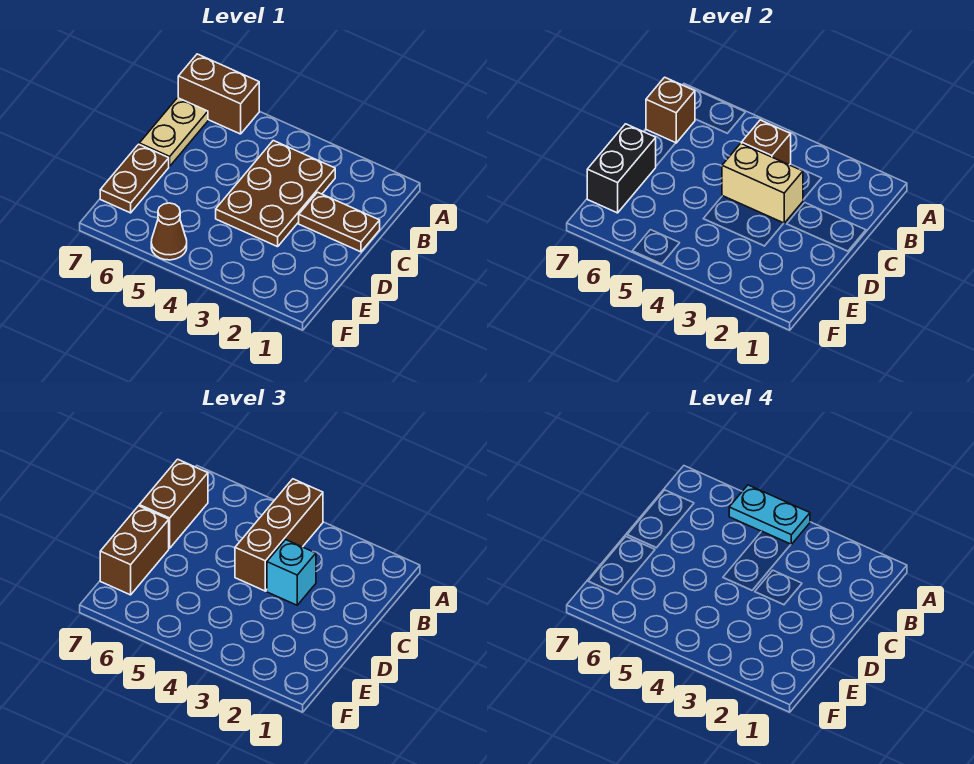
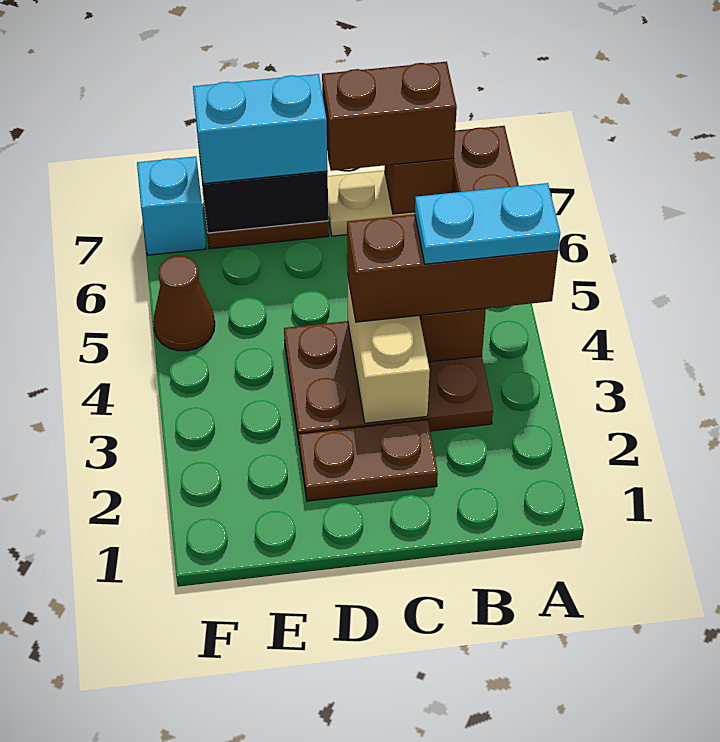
cyan 1x2 plate [729,485,810,544] -> cyan 1x2 plate turned to [415,183,560,264]
brown 1x2 plate [299,192,380,252] -> brown 1x2 plate turned to [299,420,438,501]
cyan 1x1 brick [267,540,316,605] -> cyan 1x1 brick moved to [137,156,206,255]
brown 1x2 brick [100,506,169,595] -> cyan 1x2 brick [193,74,327,184]

